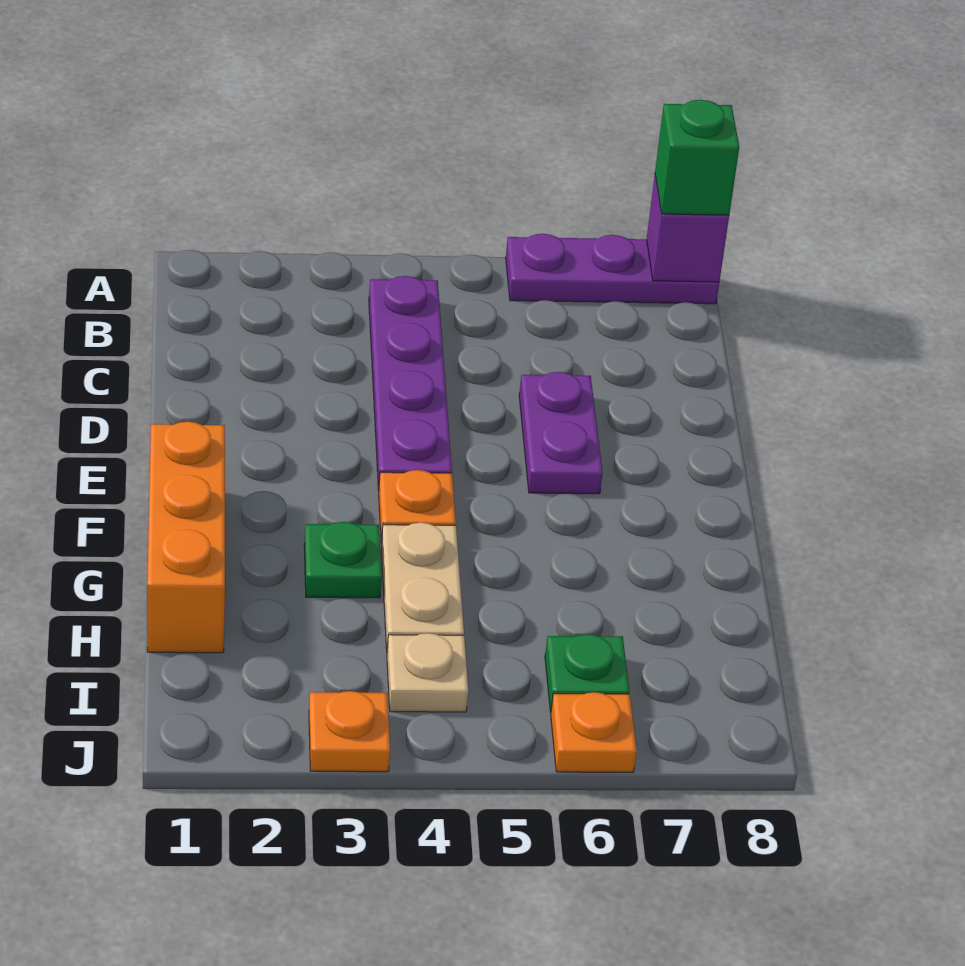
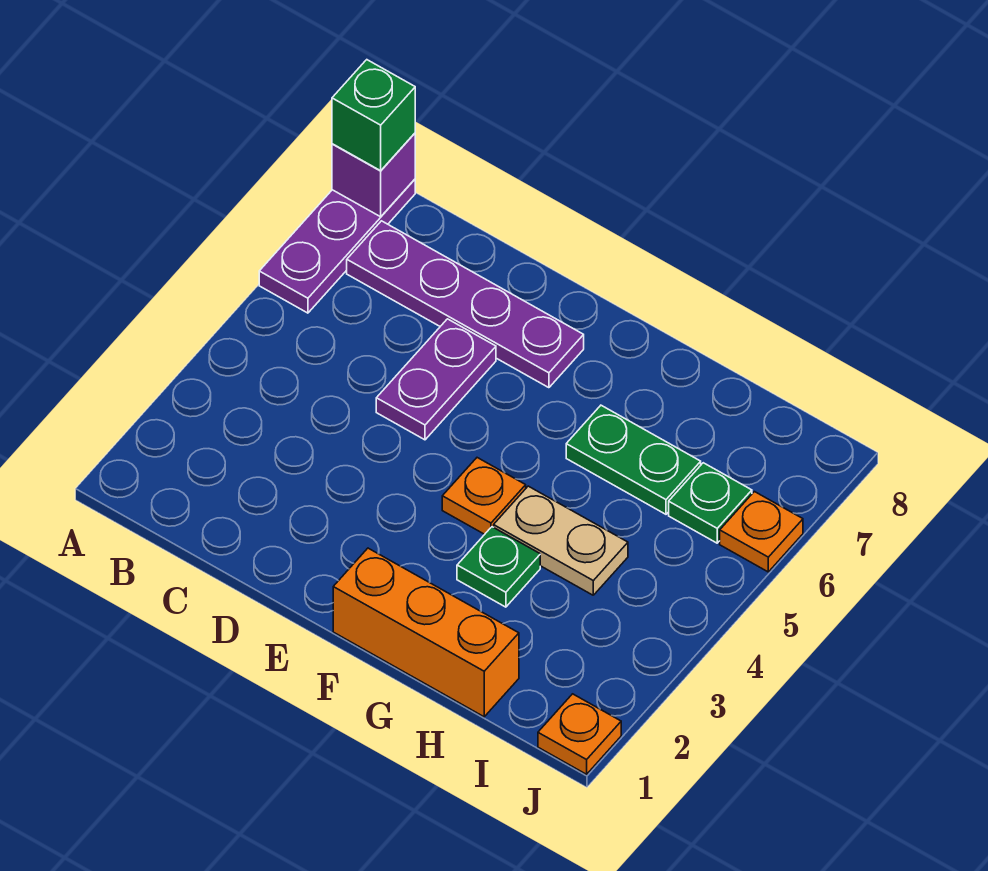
purple 1x4 plate [369,276,452,491] -> purple 1x4 plate moved to [347,221,584,388]
purple 1x2 plate [519,372,603,494] -> purple 1x2 plate turned to [376,319,496,440]
none -> green 1x2 plate [566,405,701,514]
tan 1x1 plate [387,633,468,712] -> none
orange 1x1 plate [309,691,390,772] -> orange 1x1 plate moved to [538,694,621,774]

